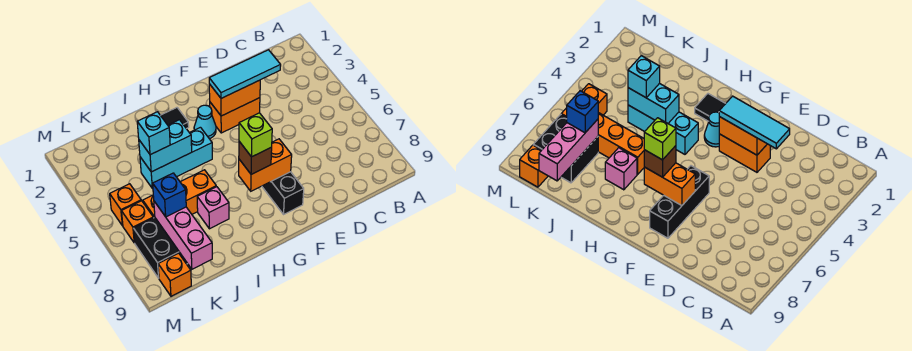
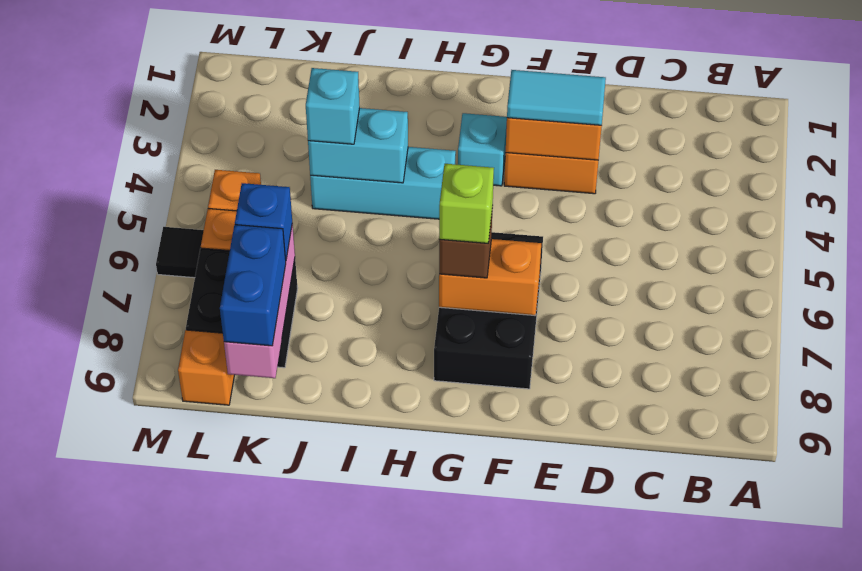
cyan 1x3 tile [209,50,281,98] -> cyan 1x2 tile [507,70,606,125]
black 1x3 brick [262,172,304,214] -> black 2x3 brick [434,232,543,389]
cyan 1x1 cone [194,105,216,139] -> cyan 1x1 brick [458,113,507,186]
black 1x1 tile [160,108,189,129] -> black 1x1 tile moved to [156,227,204,278]
orange 1x3 brick [143,170,216,218] -> none
pink 1x1 brick [197,187,229,229] -> none
none -> blue 1x2 brick [220,225,286,346]

